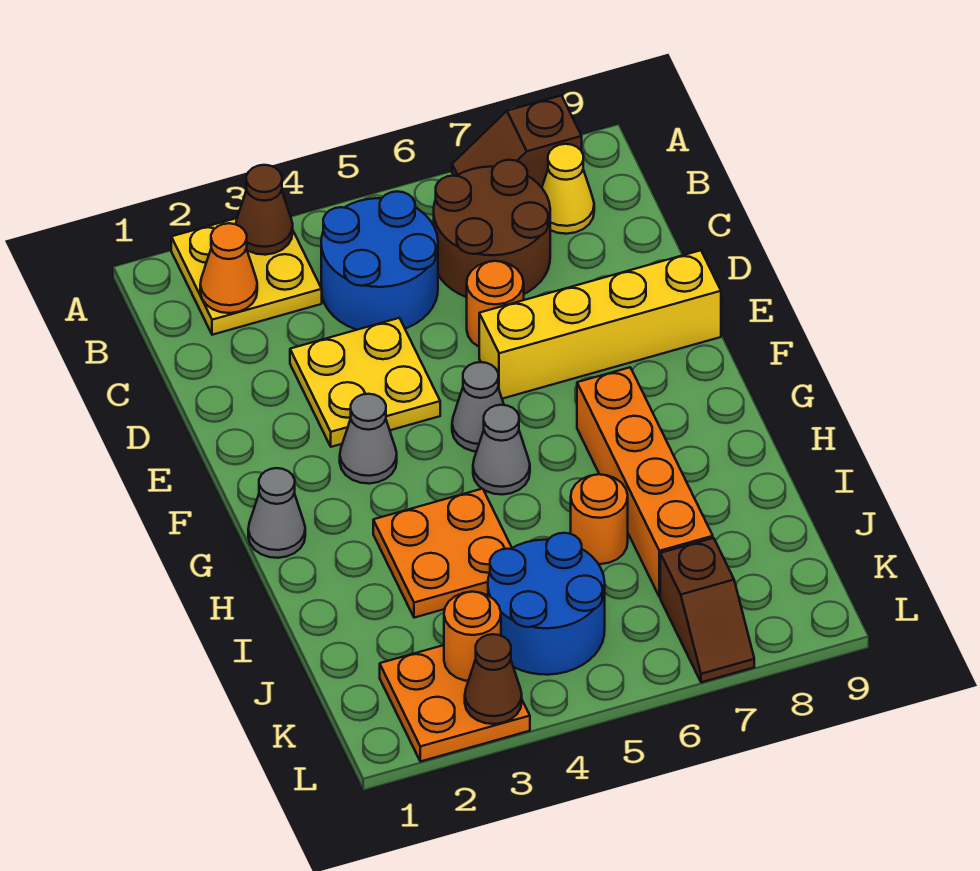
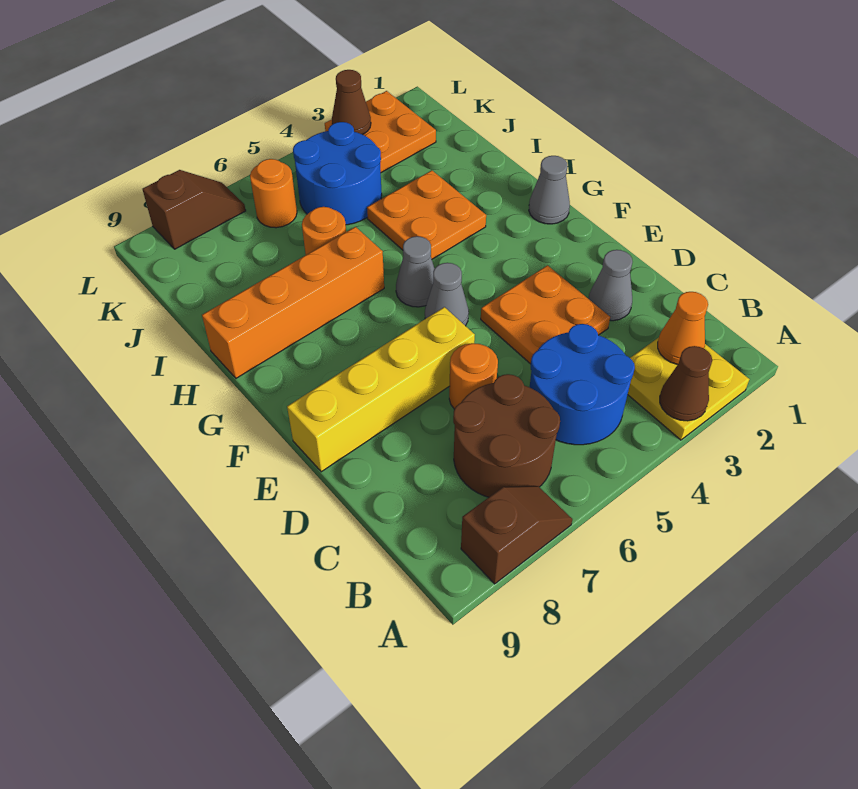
yellow 1x1 cone [542,144,594,234] -> none
yellow 2x2 plate [290,318,440,447] -> orange 2x2 plate [481,265,610,364]
grey 1x1 cone [340,394,397,484] -> grey 1x1 cone moved to [588,250,632,321]
orange 1x4 brick [577,367,713,597] -> orange 1x4 brick turned to [202,227,384,378]
orange 1x1 round brick [444,592,501,681] -> orange 1x1 round brick moved to [250,159,297,228]
brown 1x2 slope [660,538,754,682] -> brown 1x2 slope turned to [143,170,246,249]

